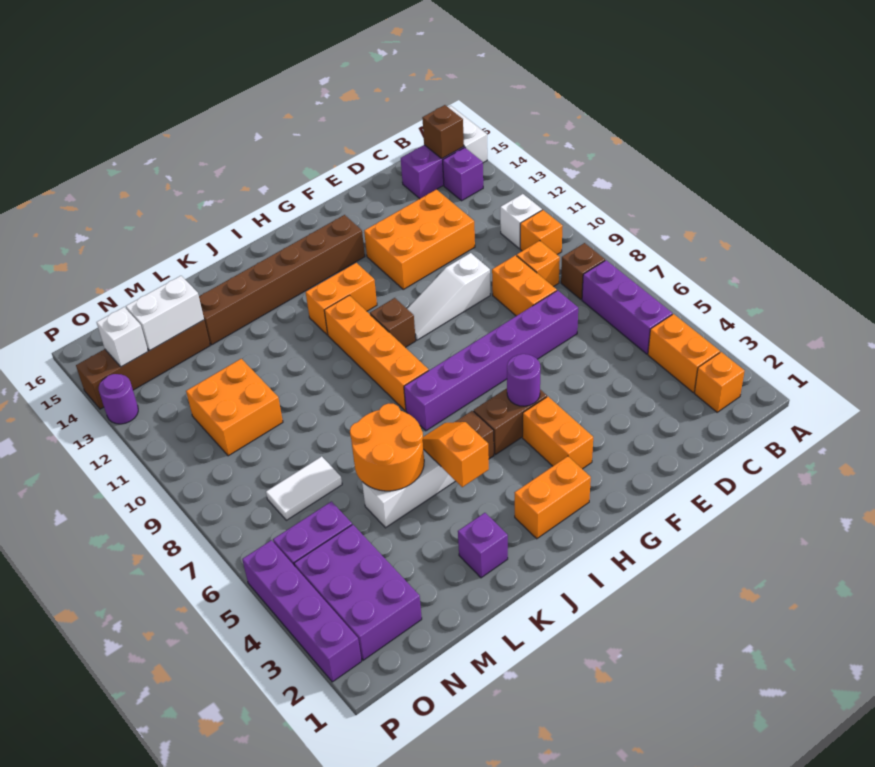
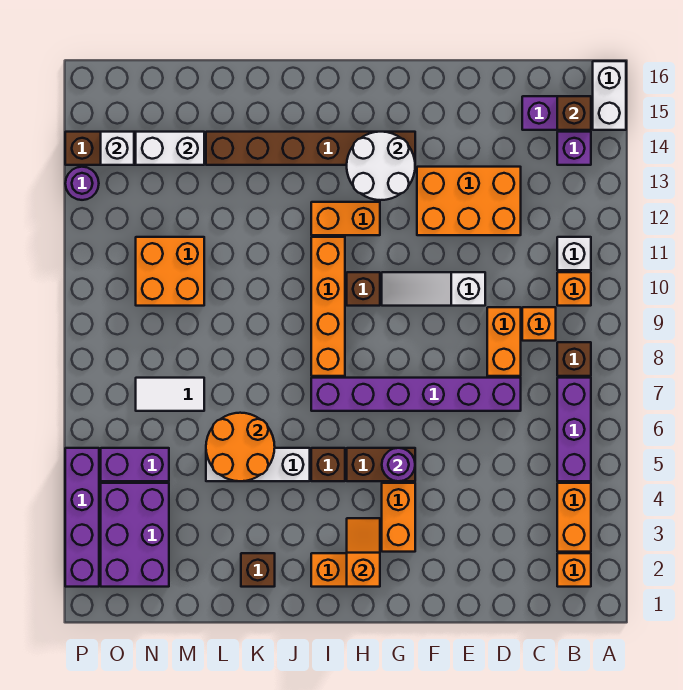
none -> white 2x2 round brick [347,132,415,200]
orange 1x2 slope [423,422,489,487] -> orange 1x2 slope moved to [347,518,380,587]
purple 1x1 brick [458,513,508,578] -> brown 1x1 brick [241,553,275,587]

